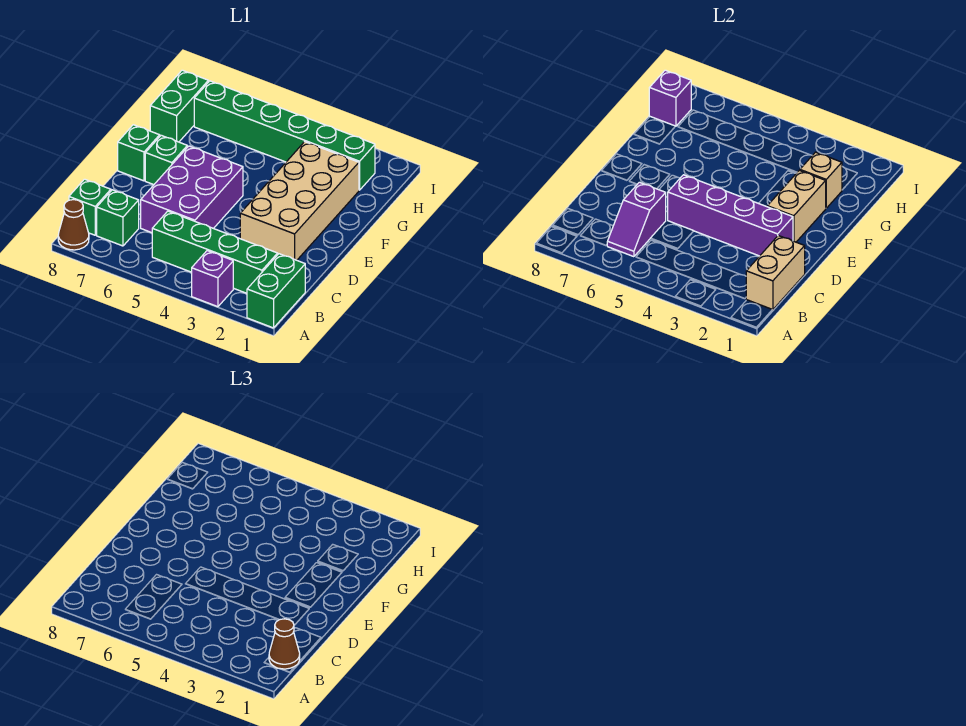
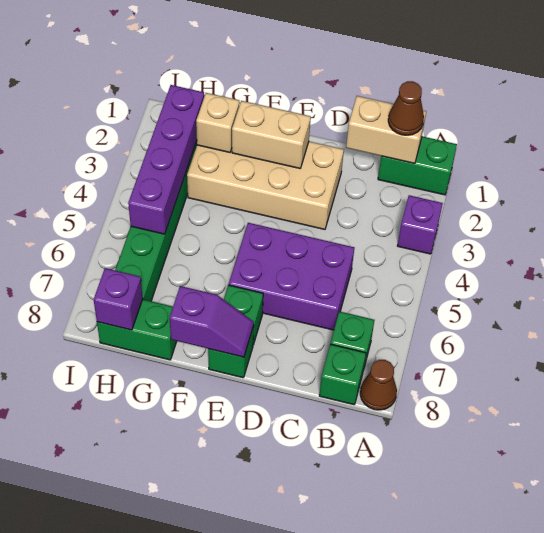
green 1x4 brick [152,211,278,293] -> none
purple 1x2 slope [607,182,666,257] -> purple 1x2 slope moved to [170,286,254,357]
purple 1x4 brick [668,175,793,256] -> purple 1x4 brick moved to [128,85,204,234]

